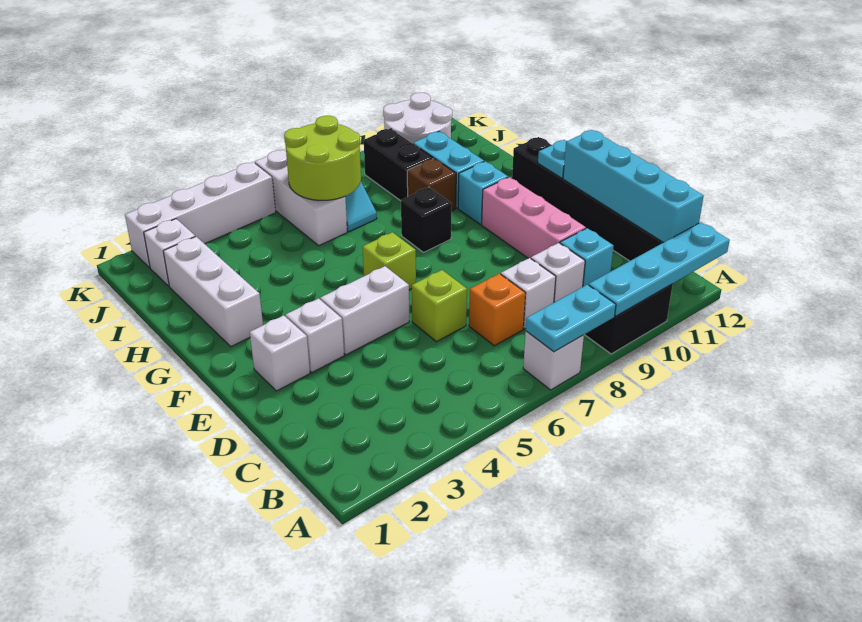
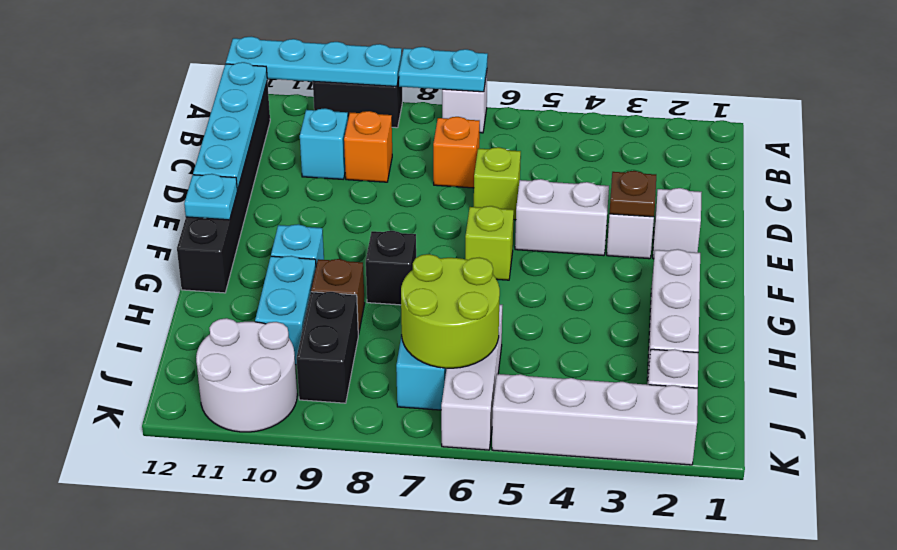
cyan 1x4 brick [563,130,704,243] -> cyan 1x4 plate [193,62,267,190]
white 1x1 brick [501,258,556,329] -> none
white 1x1 brick [531,243,585,302] -> orange 1x1 brick [344,111,392,182]
pink 1x3 brick [482,177,586,258] -> none
none -> brown 1x1 plate [609,171,656,217]

